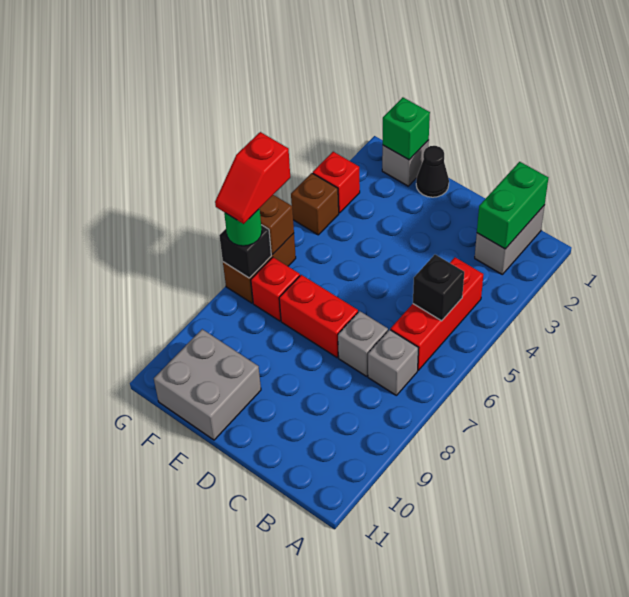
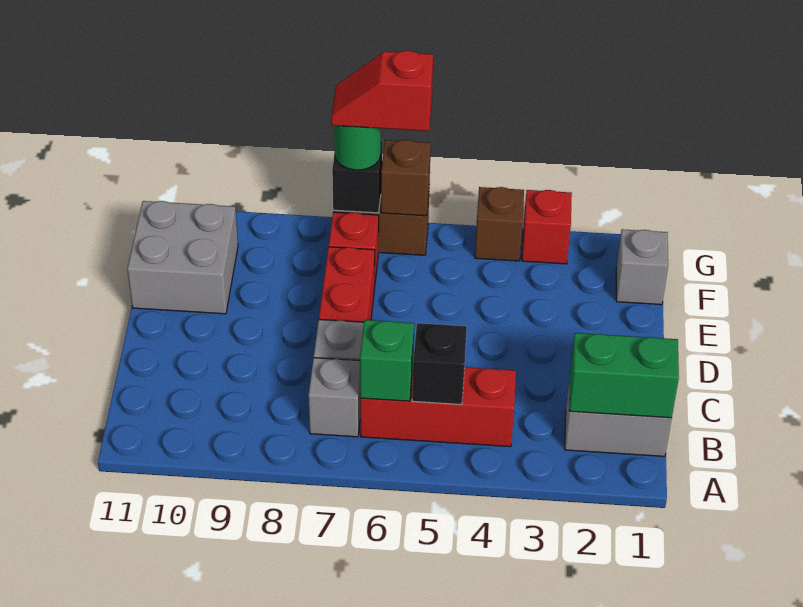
black 1x1 cone [416,146,449,197] -> none
green 1x1 brick [383,97,430,160] -> green 1x1 brick moved to [360,320,414,401]

